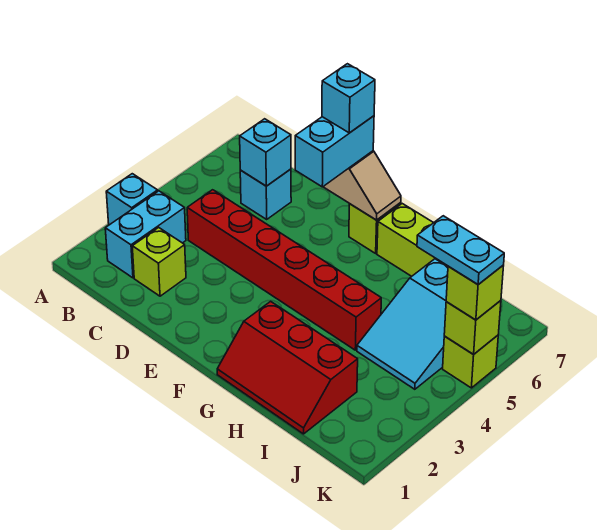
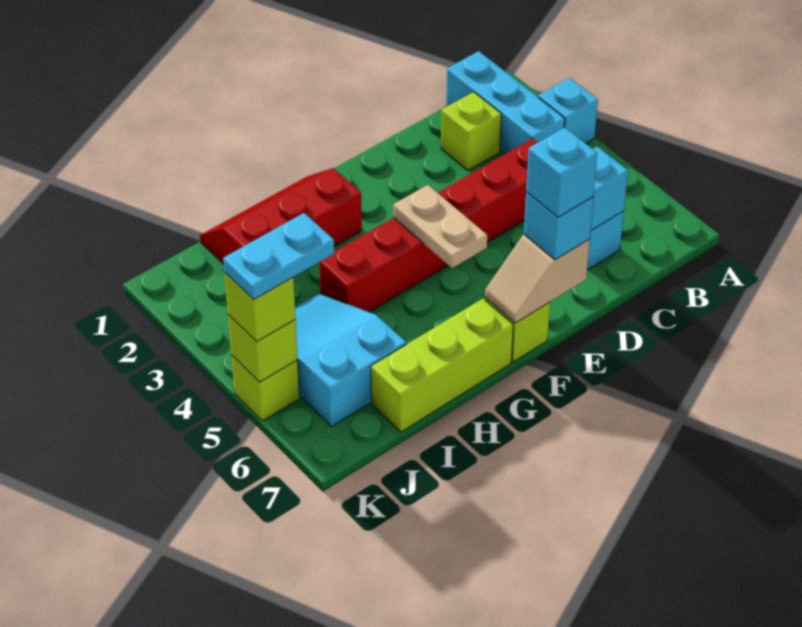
cyan 1x2 brick [105,191,186,278] -> cyan 1x3 brick [446,51,565,154]
cyan 1x2 brick [295,116,374,187] -> cyan 1x1 brick [524,192,593,260]
none -> tan 1x2 plate [393,185,487,268]

